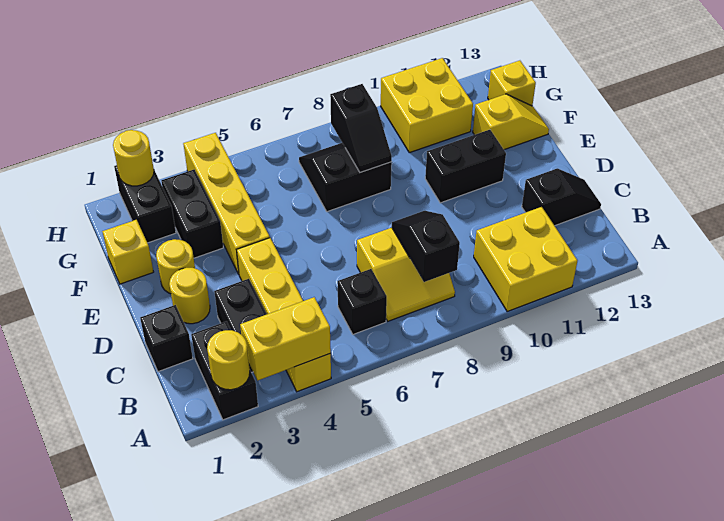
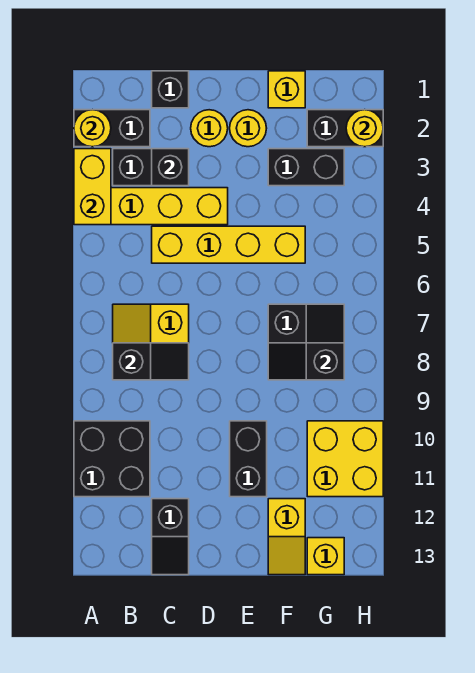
yellow 2x2 brick [474,207,577,311] -> black 2x2 brick [74,421,150,497]
black 1x1 brick [338,269,387,334] -> black 1x1 brick moved to [152,149,189,186]
yellow 1x4 brick [183,133,270,274] -> yellow 1x4 brick moved to [152,226,305,263]

